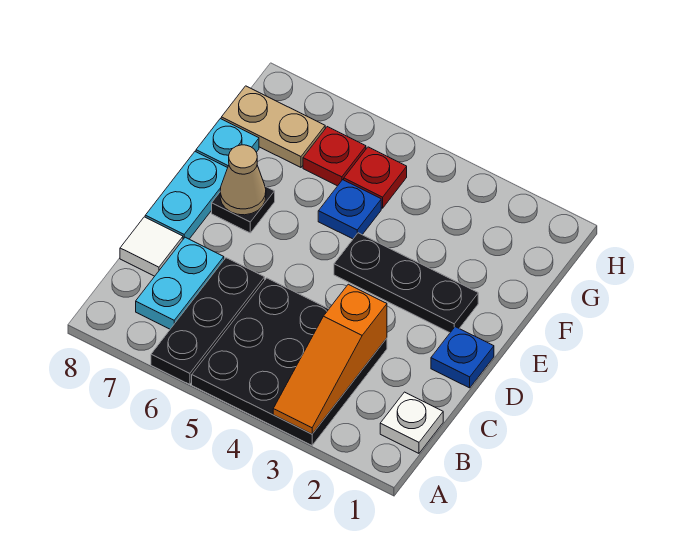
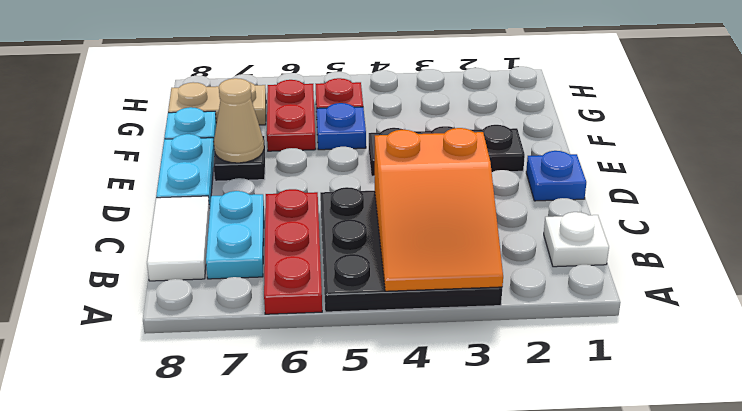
orange 1x3 slope [273,284,387,434] -> orange 2x3 slope [375,128,503,291]
black 1x3 plate [151,258,265,384] -> red 1x3 plate [264,189,322,314]
white 1x1 tile [120,217,183,276] -> white 1x2 tile [147,196,210,281]
red 1x1 plate [303,127,366,186] -> red 1x2 plate [267,80,316,151]

